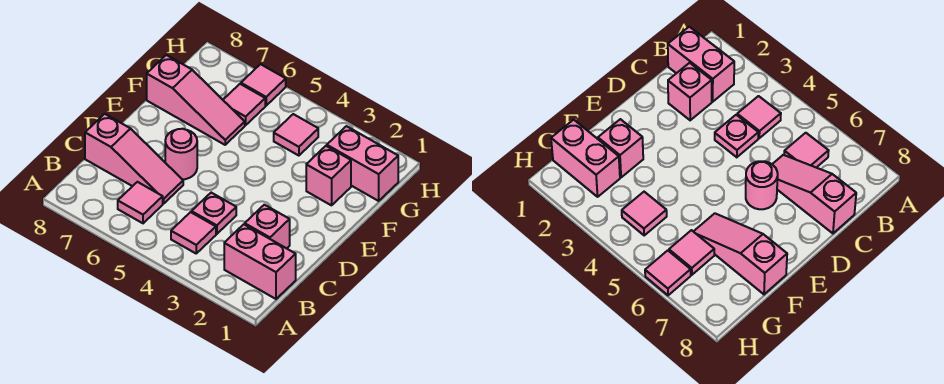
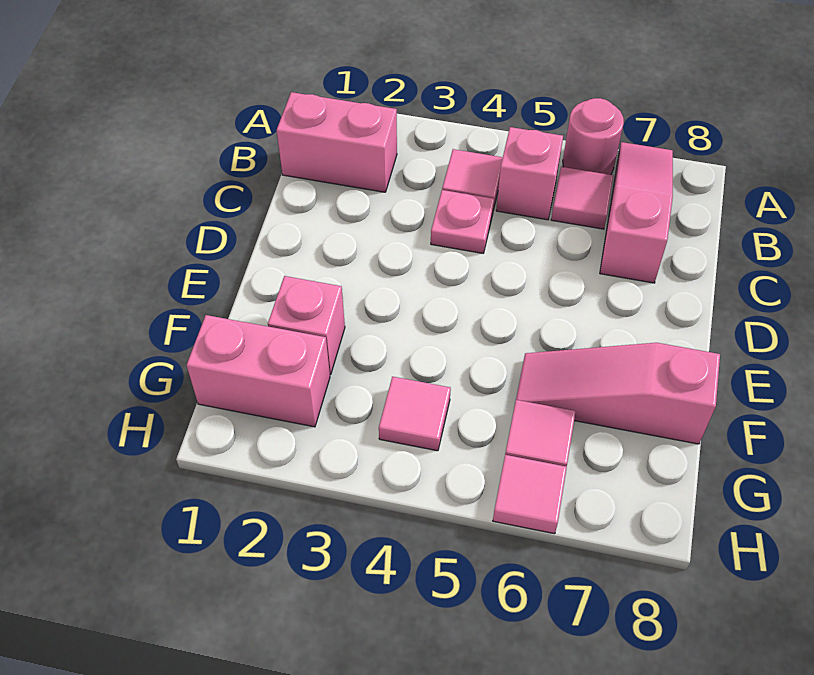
pink 1x1 brick [245,205,290,248] -> pink 1x1 brick moved to [496,127,563,220]
pink 1x3 slope [85,114,183,204] -> pink 1x3 slope turned to [600,142,673,283]
pink 1x1 round brick [165,129,197,179] -> pink 1x1 round brick moved to [563,98,624,175]

